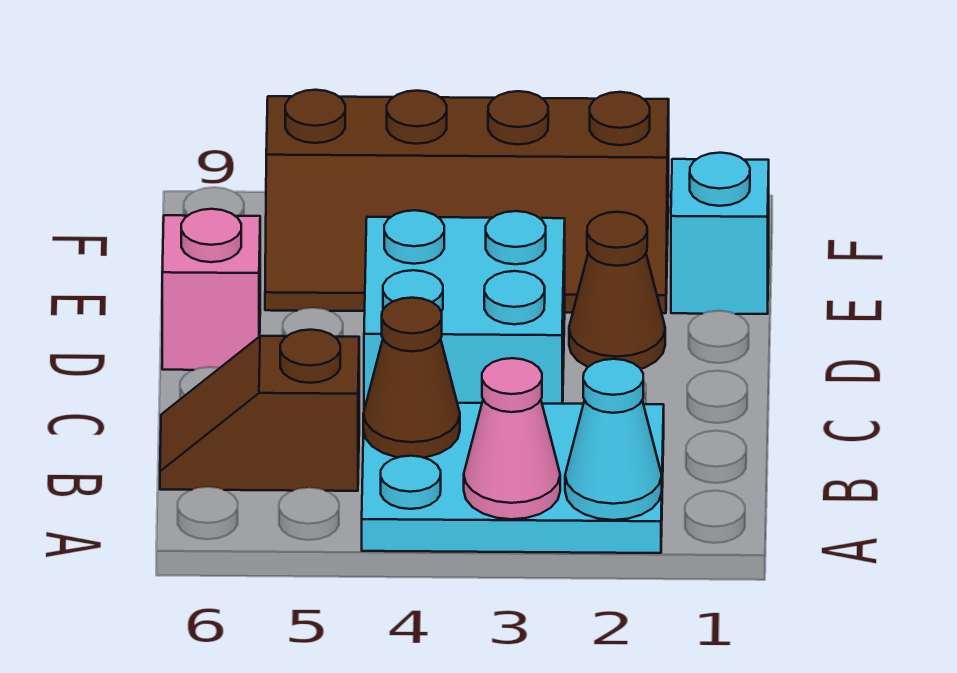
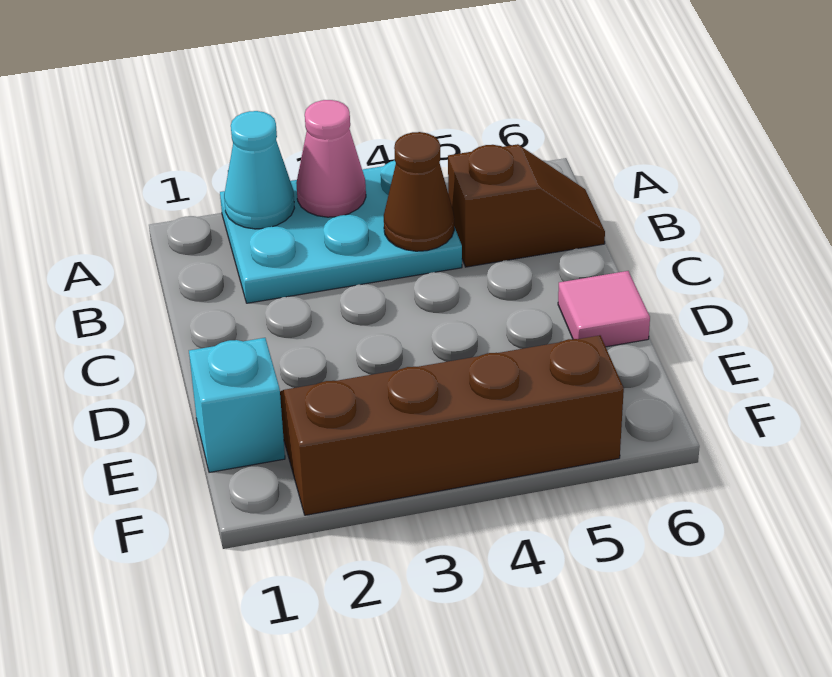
cyan 2x2 brick [364,210,565,404] -> none
brown 1x1 cone [569,212,665,369] -> none
pink 1x1 brick [162,209,260,370] -> pink 1x1 tile [558,271,650,347]

